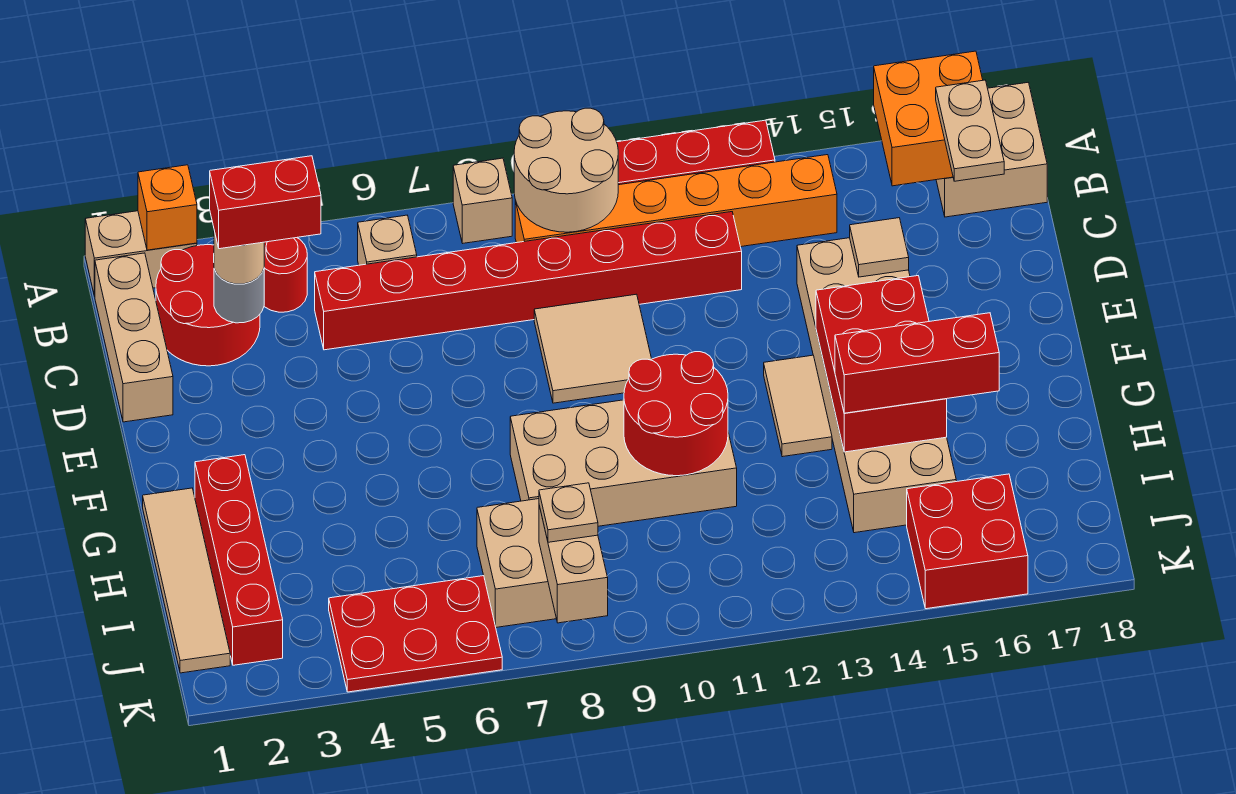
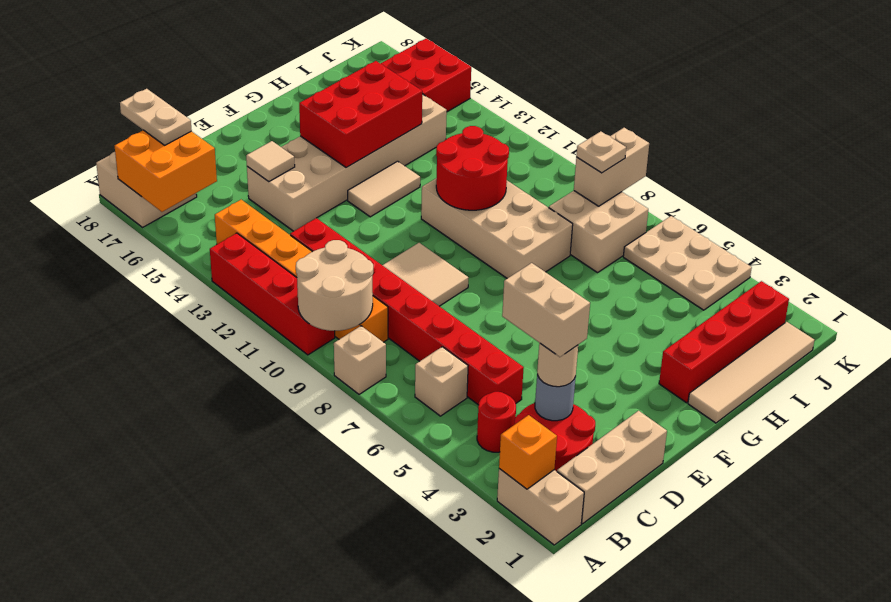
tan 1x2 plate [936,80,1004,181] -> tan 1x2 plate turned to [120,89,192,145]
red 1x2 brick [210,156,321,249] -> tan 1x2 brick [502,263,590,357]
red 1x3 brick [835,313,999,413] -> none
red 2x3 plate [329,576,502,692] -> tan 2x3 plate [623,216,752,310]

